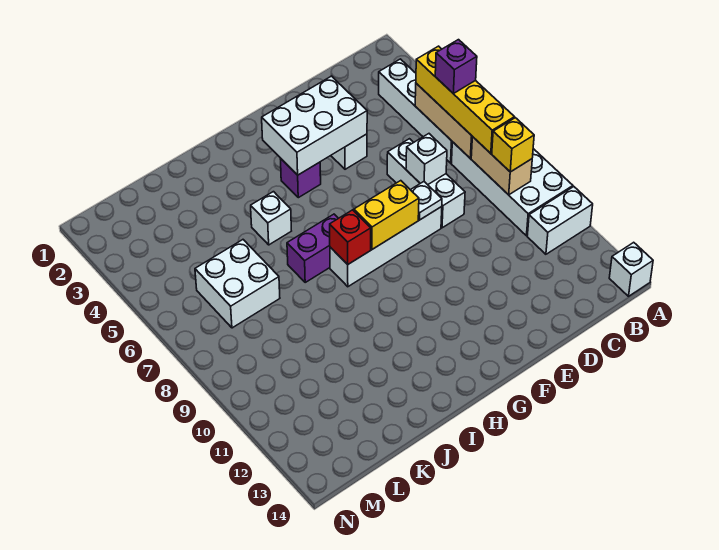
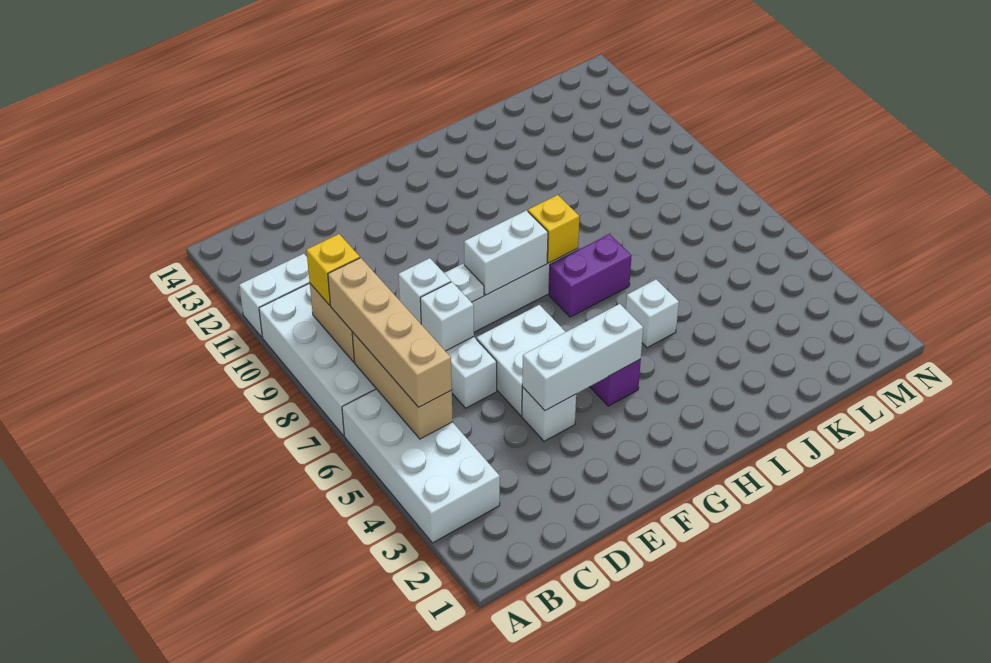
white 1x1 brick [609,242,653,296] -> white 1x1 brick moved to [398,258,451,324]
white 1x4 brick [379,59,452,163] -> white 2x4 brick [342,389,500,543]
yellow 1x4 brick [416,46,514,153] -> tan 1x4 brick [328,258,452,407]
purple 1x1 brick [435,40,477,94] -> none
white 2x3 brick [262,76,367,175] -> white 1x3 brick [522,304,643,411]
yellow 1x2 brick [354,181,419,249] -> white 1x2 brick [464,210,548,295]
red 1x1 brick [330,210,371,264] -> yellow 1x1 brick [528,195,579,263]
white 2x2 brick [195,240,280,328] -> white 2x2 brick moved to [477,305,565,416]

